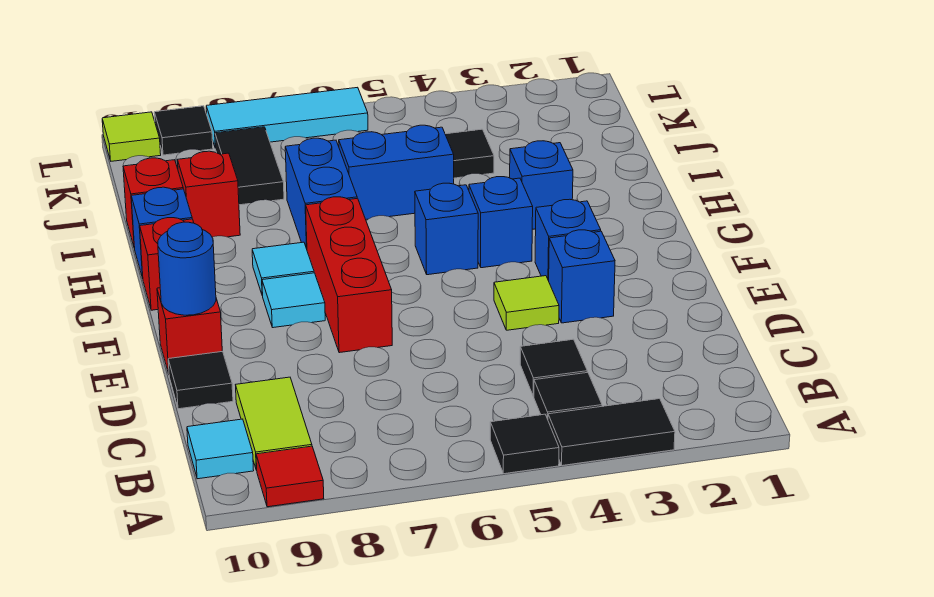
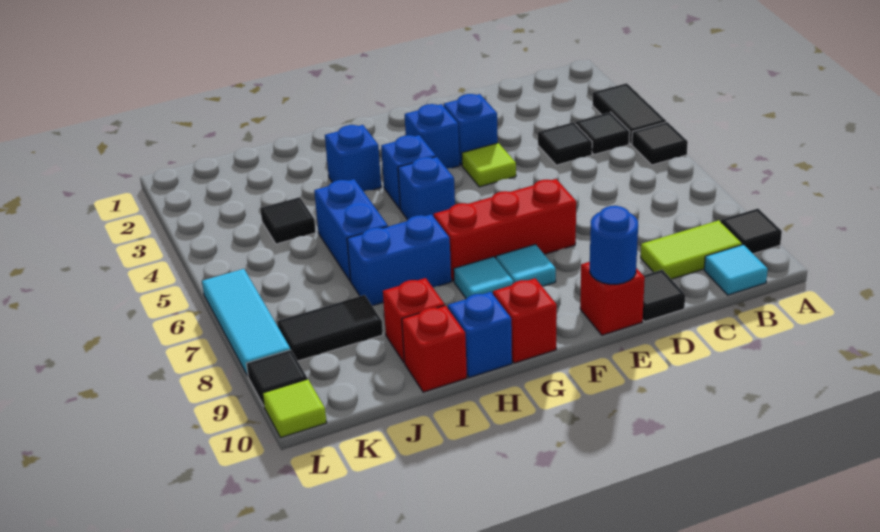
red 1x1 tile [256,446,324,507] -> black 1x1 tile [721,209,782,254]

